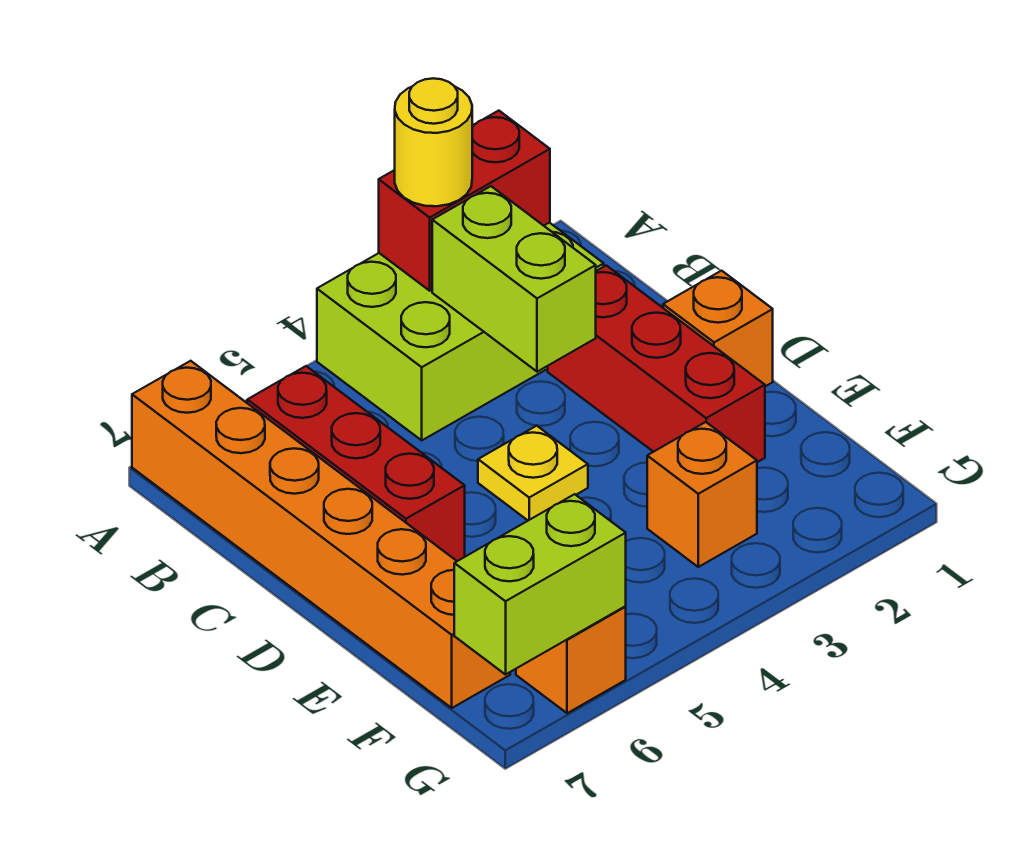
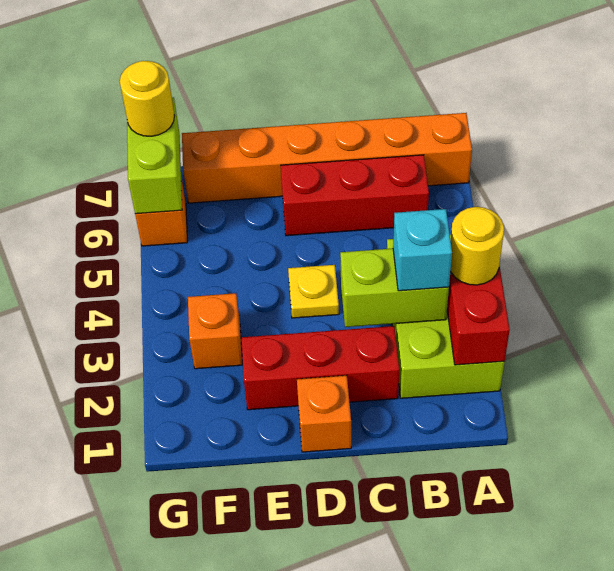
none -> cyan 1x1 brick [393,209,452,291]
none -> yellow 1x1 round brick [120,61,175,136]

